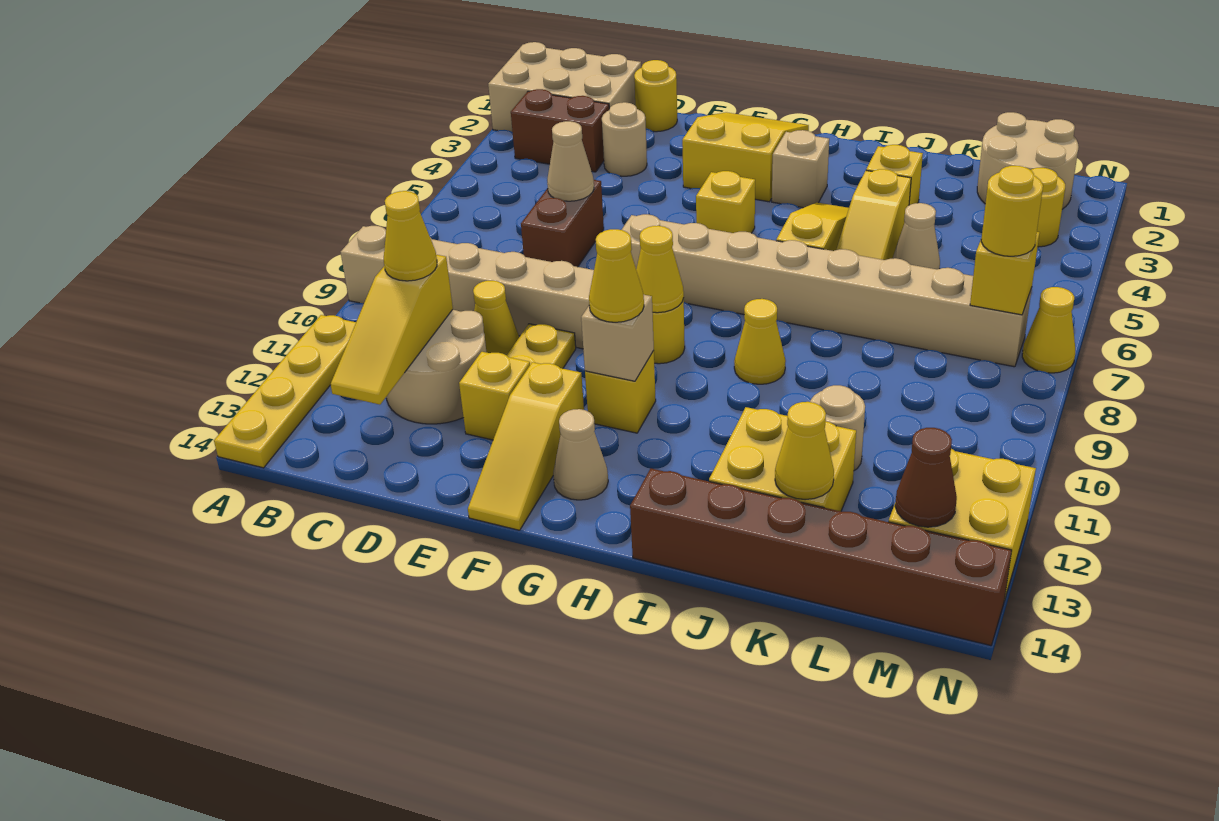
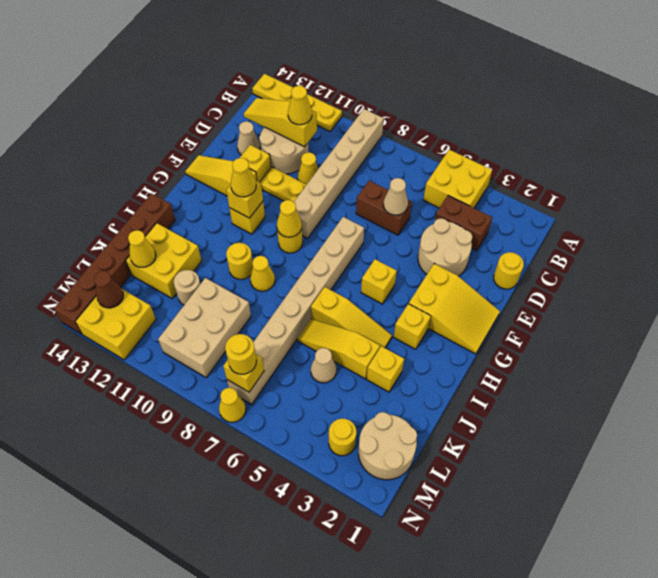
tan 2x3 brick [488,42,641,132] -> tan 2x3 brick moved to [158,278,251,378]
none -> yellow 2x2 brick [423,150,492,208]
brown 1x2 brick [511,89,609,172] -> brown 1x2 brick turned to [435,196,492,251]
tan 1x1 round brick [602,102,647,176] -> tan 2x2 round brick [418,218,472,276]
tan 1x1 brick [581,295,654,381] -> yellow 1x1 brick [226,180,263,218]
tan 1x1 cone [553,409,608,500] -> tan 1x1 cone moved to [237,121,260,155]
tan 1x1 brick [772,130,829,208] -> yellow 1x1 brick [394,304,431,349]
none -> yellow 1x1 round brick [226,243,253,279]

